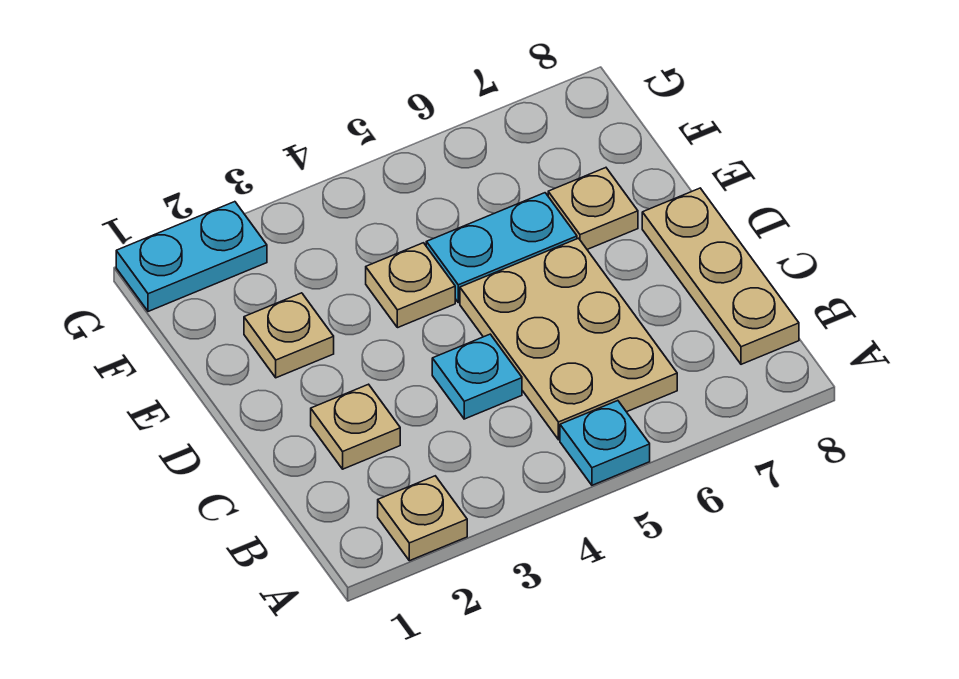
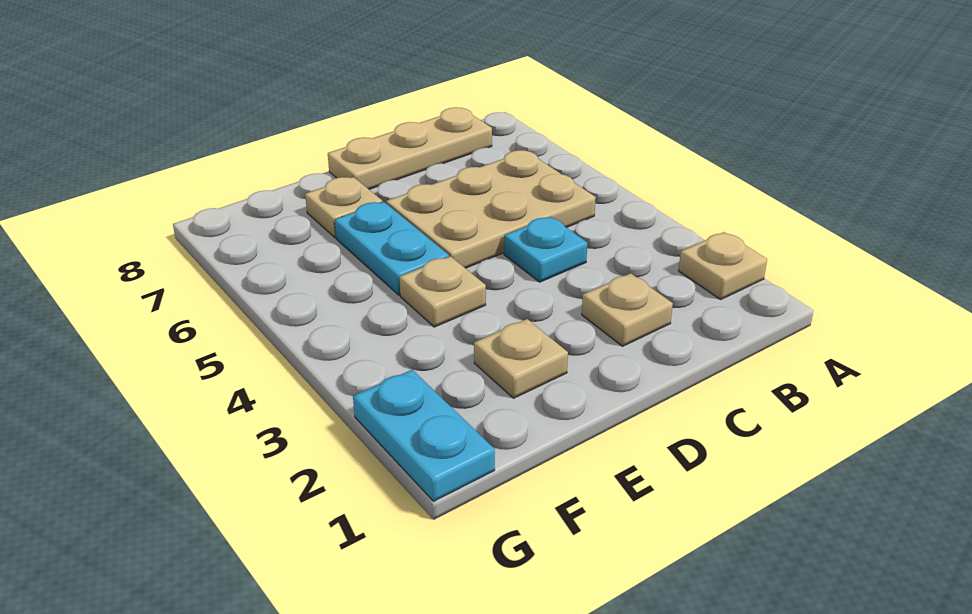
cyan 1x1 plate [560,401,650,485] -> none

